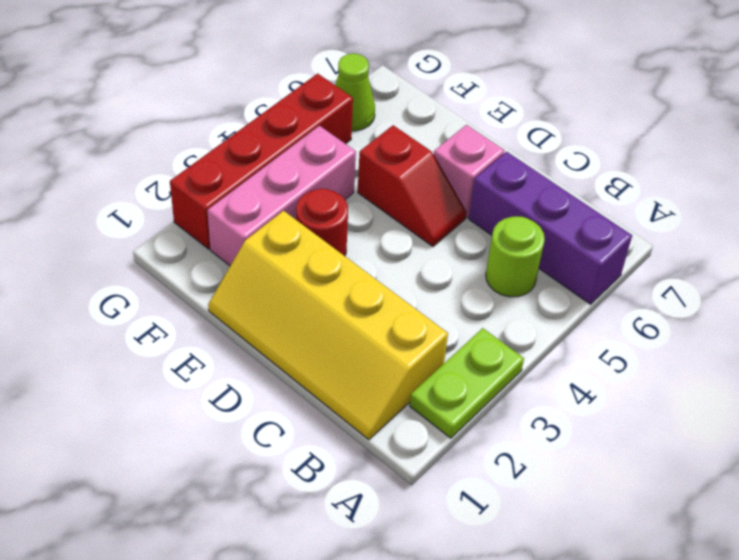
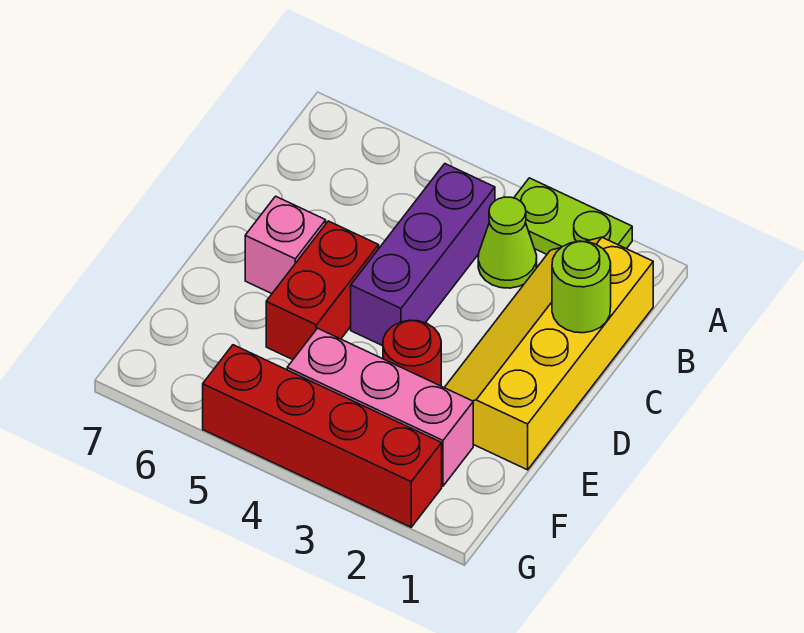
purple 1x3 brick [469,152,632,304] -> purple 1x3 brick moved to [351,164,495,346]
yellow 2x4 slope [208,211,448,440] -> yellow 2x4 slope turned to [444,237,653,470]
lime 1x1 round brick [486,216,545,297] -> lime 1x1 round brick moved to [552,241,611,333]
red 1x2 slope [358,125,466,246] -> red 1x2 brick [266,221,379,360]
lime 1x1 cone [335,54,375,131] -> lime 1x1 cone moved to [478,197,537,288]

